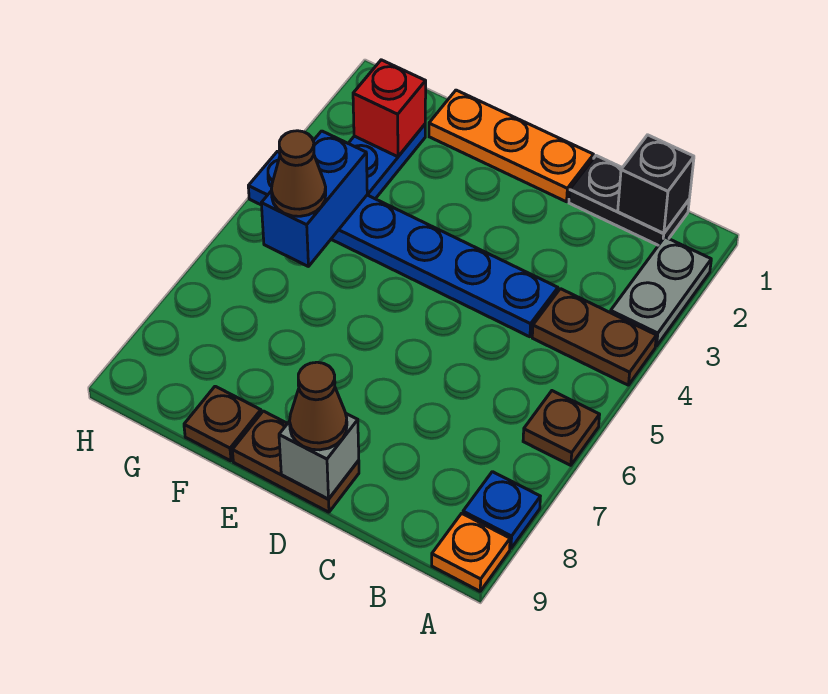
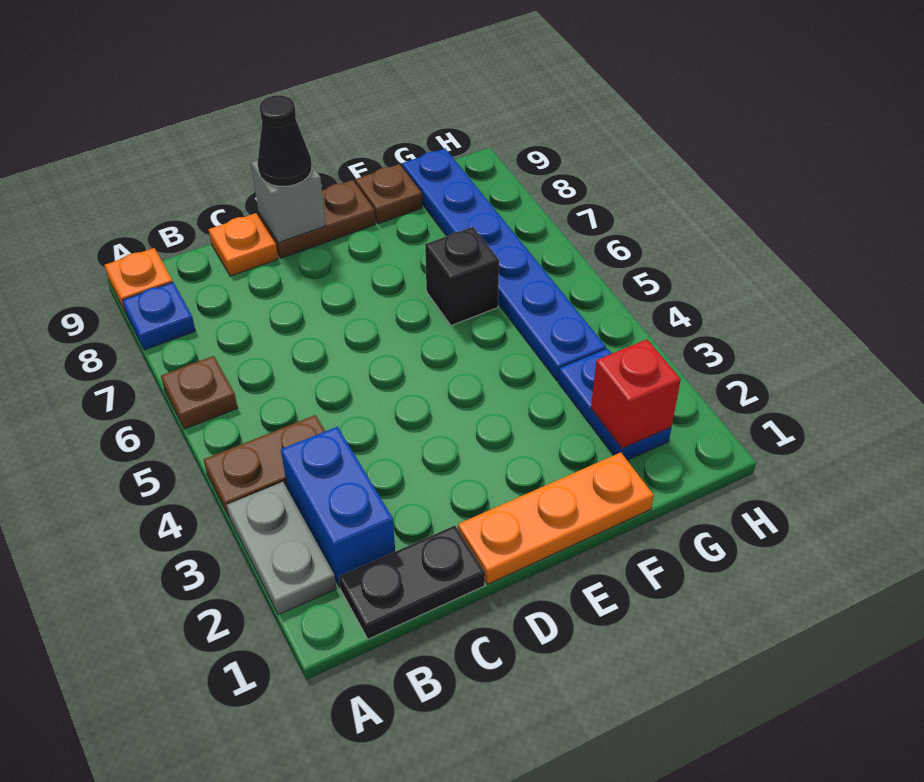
black 1x1 brick [618,135,694,233] -> black 1x1 brick moved to [425,227,499,326]
blue 1x6 plate [248,152,558,337] -> blue 1x6 plate turned to [402,149,606,381]
none -> orange 1x1 plate [209,213,278,276]
brown 1x1 cone [290,362,347,450] -> black 1x1 cone [258,95,312,186]
blue 1x2 brick [261,131,367,267] -> blue 1x2 brick moved to [281,427,395,588]
brown 1x1 cone [271,131,326,216] -> none

